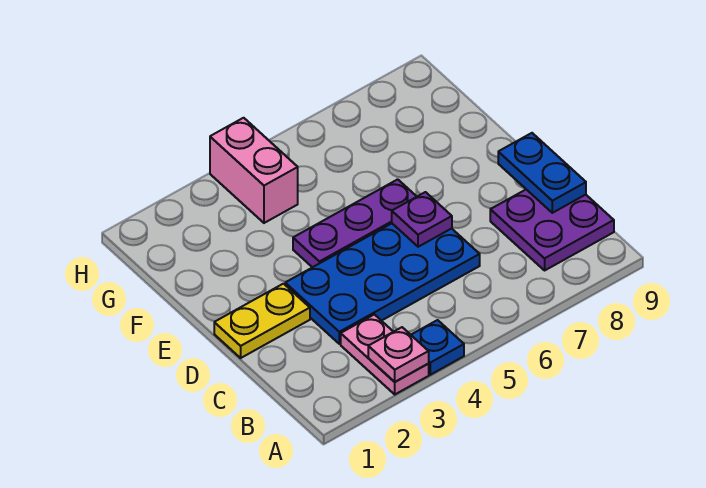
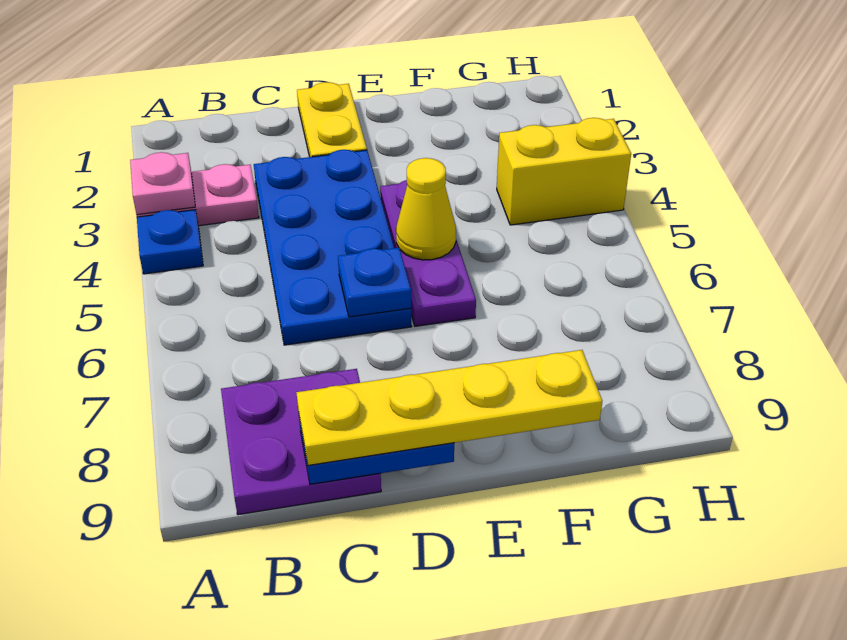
none -> yellow 1x4 plate [296,350,602,465]
purple 1x1 plate [392,192,452,247] -> blue 1x1 plate [338,248,411,317]
none -> yellow 1x1 cone [396,158,456,260]
pink 1x2 brick [210,118,298,223] -> yellow 1x2 brick [497,118,631,225]

